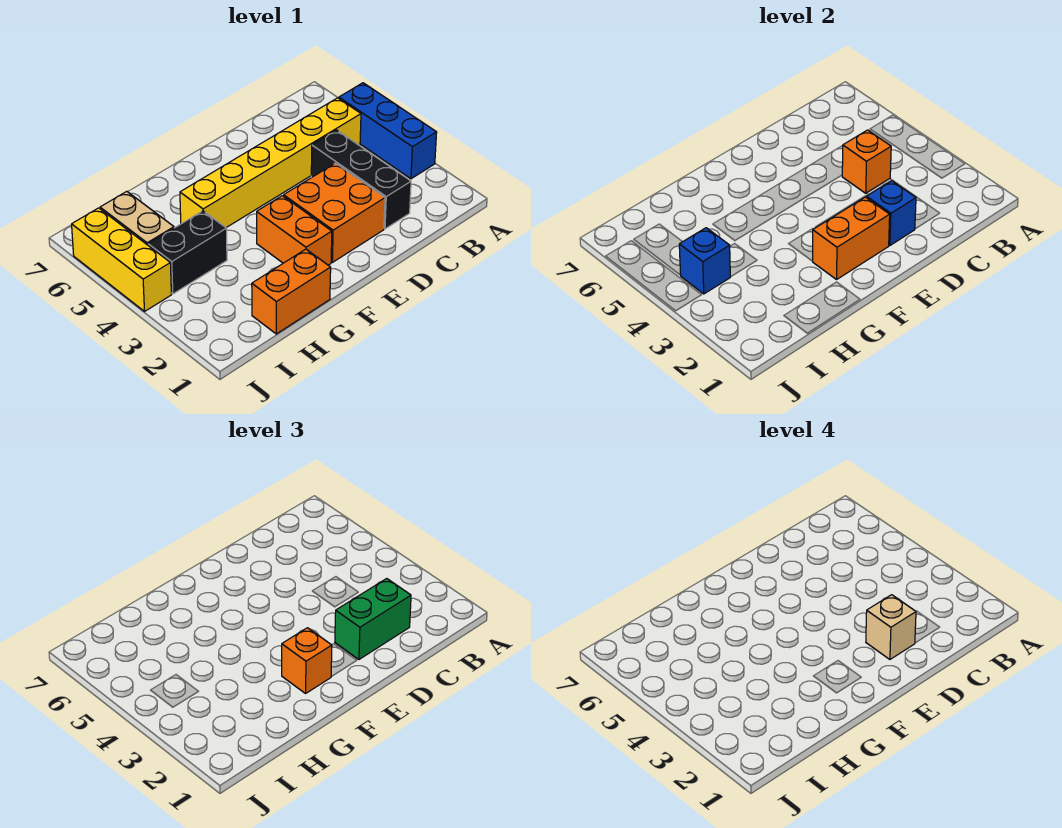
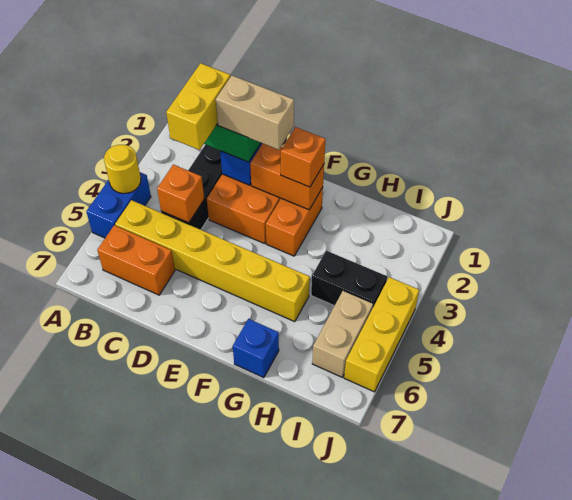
blue 1x3 brick [339,83,437,179] -> blue 1x2 brick [86,172,151,238]
none -> yellow 1x1 round brick [104,145,141,193]
none -> yellow 1x2 brick [166,63,230,150]
tan 1x1 brick [866,595,916,659] -> tan 1x2 brick [216,76,294,150]
orange 1x2 brick [252,249,331,334] -> orange 1x2 brick moved to [97,225,175,295]
blue 1x1 brick [679,228,730,294] -> blue 1x1 brick moved to [233,319,279,378]

